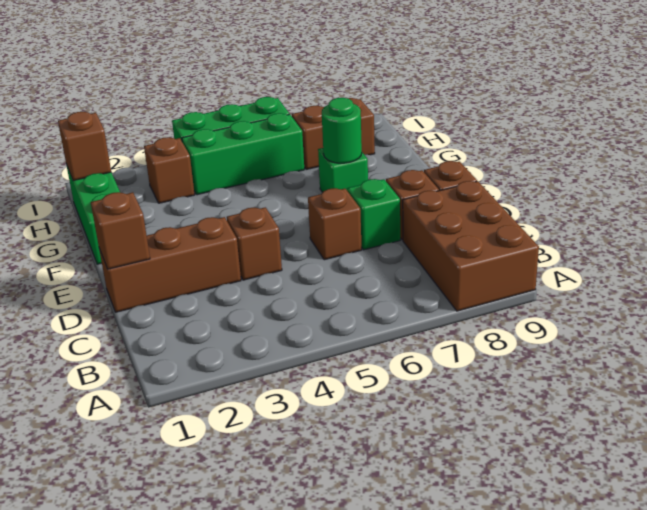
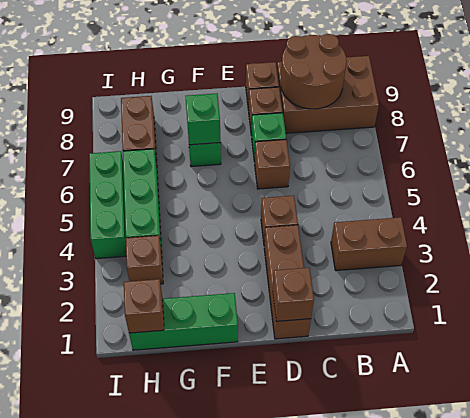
none -> brown 1x2 brick [331,217,407,271]
none -> brown 2x2 round brick [281,34,347,109]
green 1x1 round brick [322,98,362,163] -> green 1x1 brick [186,94,221,145]

